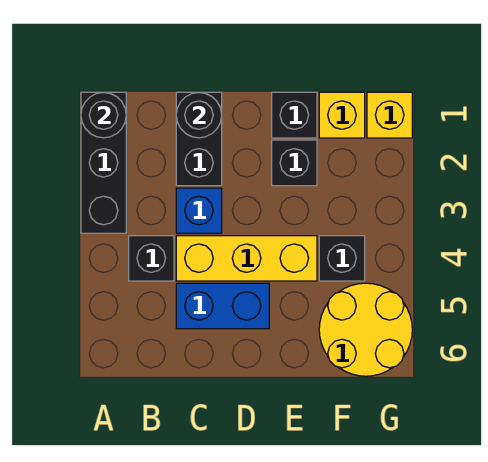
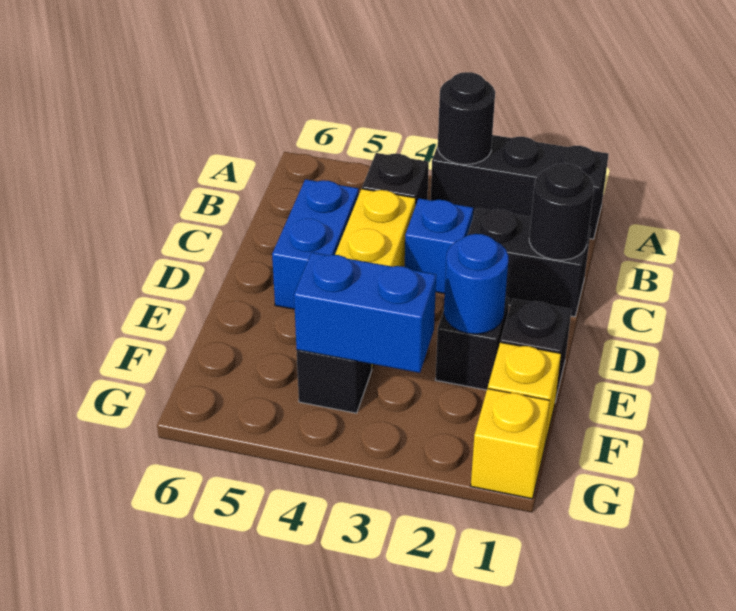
black 1x1 round brick [81,92,126,138] -> black 1x1 round brick moved to [438,72,495,165]
none -> blue 1x1 round brick [444,234,509,334]
none -> blue 1x2 brick [294,253,436,373]
yellow 2x2 round brick [319,283,412,376] -> none

